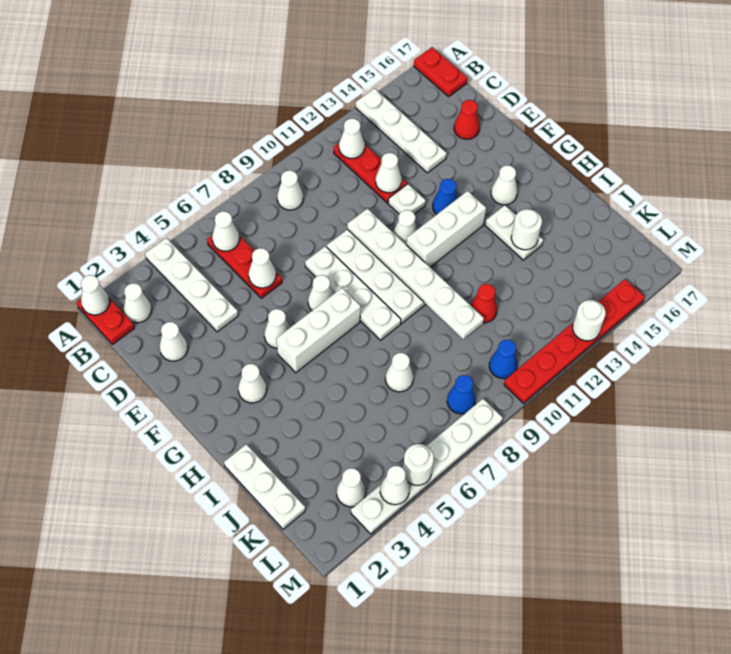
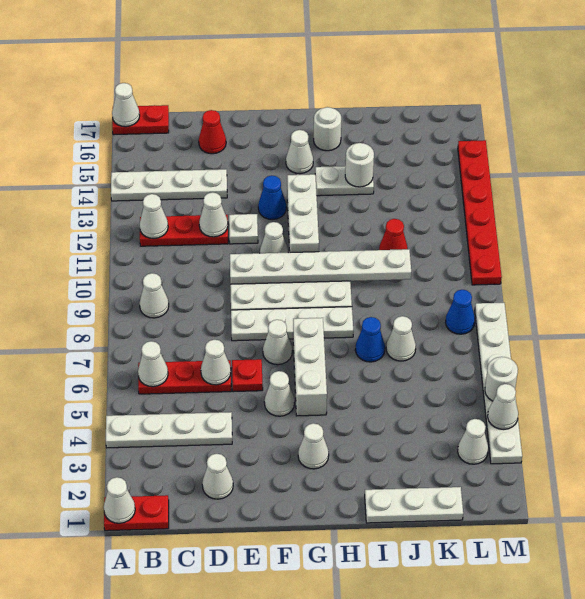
white 1x1 cone [124,283,152,323] -> white 1x1 cone moved to [112,83,140,127]
none -> red 1x1 plate [232,359,263,392]
blue 1x1 cone [489,340,517,379] -> blue 1x1 cone moved to [355,317,385,362]
white 1x1 round brick [573,300,606,341] -> white 1x1 round brick moved to [314,107,341,151]

